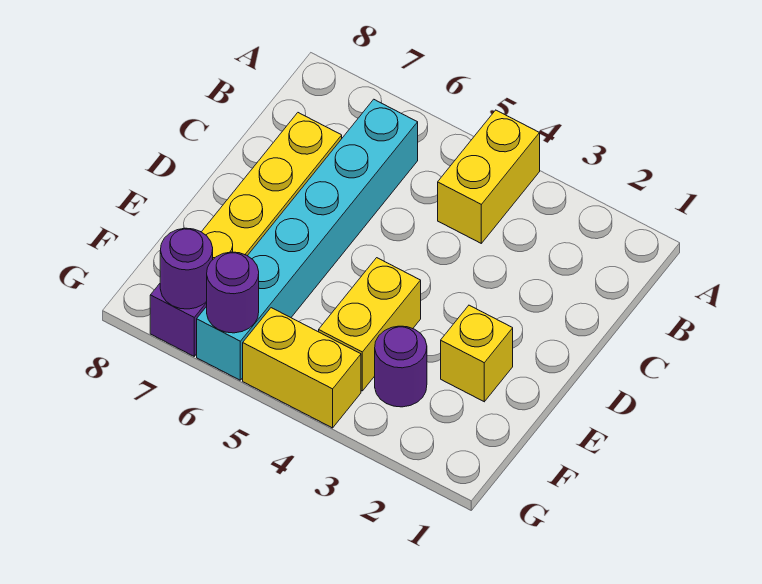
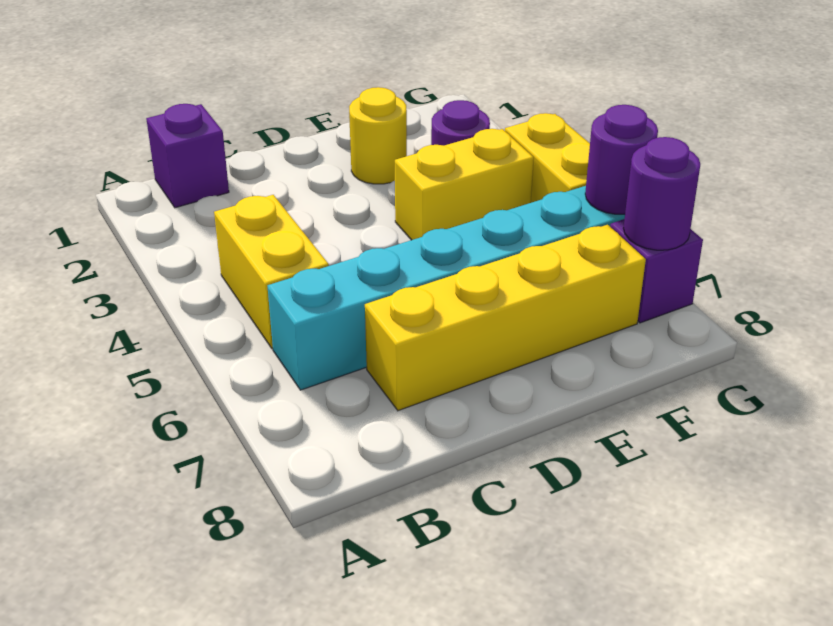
yellow 1x2 brick [438,110,540,243] -> yellow 1x2 brick turned to [214,195,329,348]
none -> purple 1x1 brick [146,104,229,208]
yellow 1x1 brick [441,305,513,402] -> yellow 1x1 round brick [349,87,407,184]

